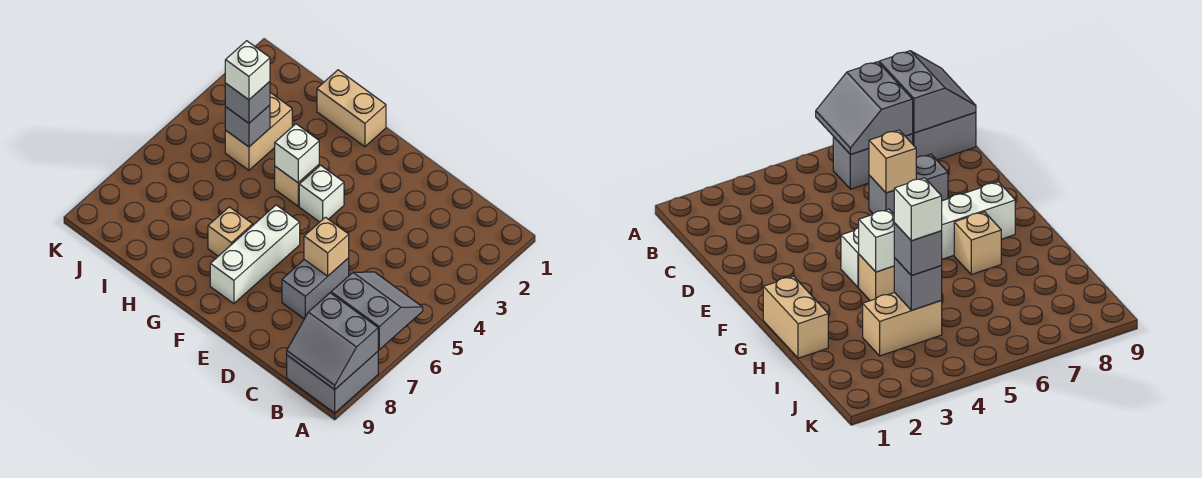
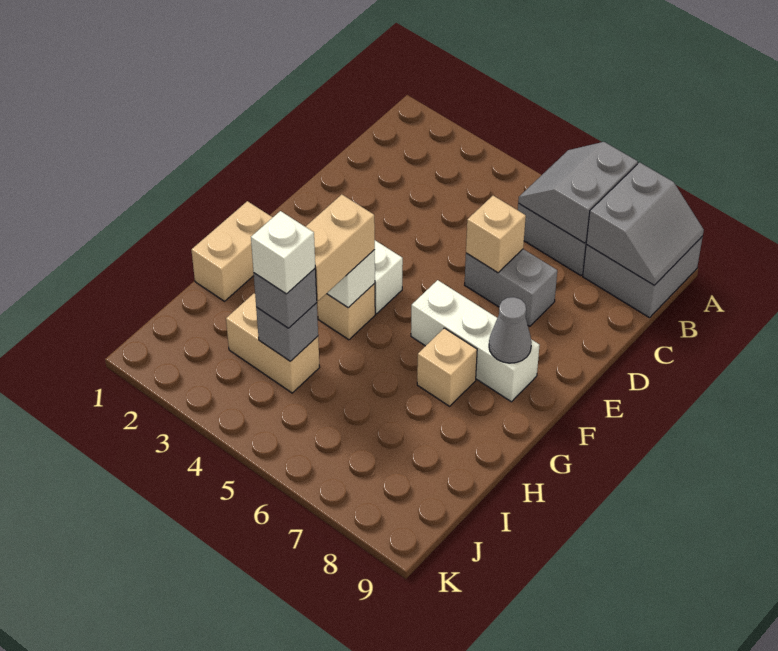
none -> grey 1x1 cone [489,297,532,363]
none -> tan 1x2 brick [306,194,375,301]

